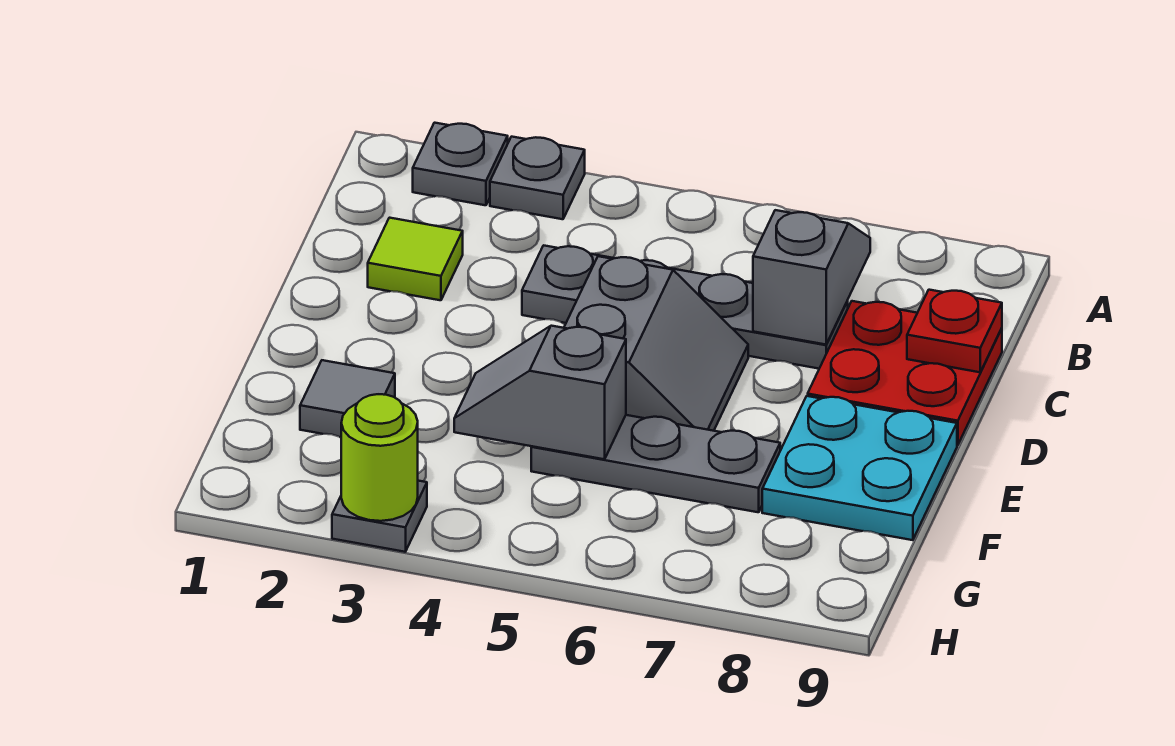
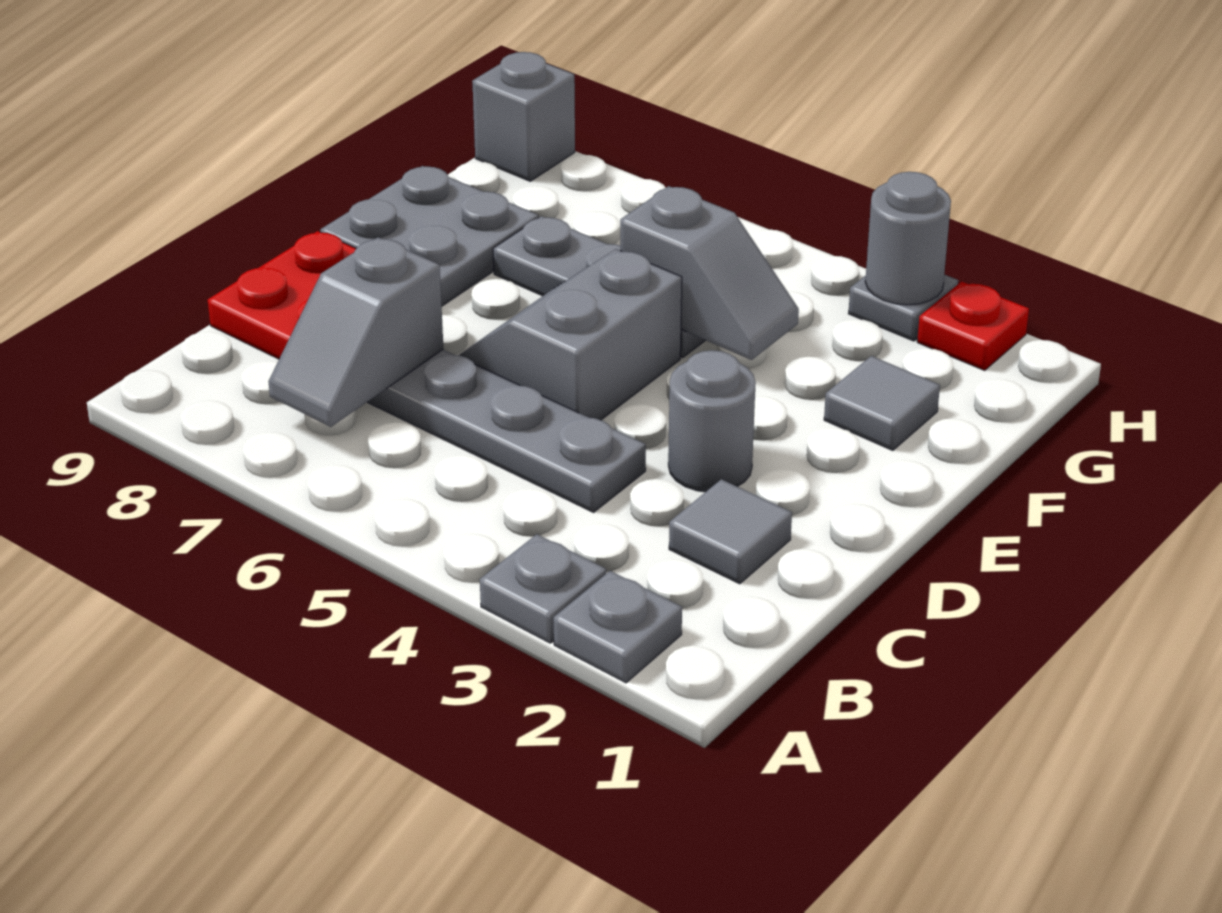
lime 1x1 tile [368,218,463,300] -> grey 1x1 tile [669,479,792,584]
red 1x1 plate [907,290,1002,372] -> red 1x1 plate moved to [917,282,1029,370]
none -> grey 1x1 round brick [668,350,756,492]
cyan 2x2 plate [762,396,957,540] -> grey 2x2 plate [320,166,538,306]
lime 1x1 round brick [341,394,418,521] -> grey 1x1 round brick [865,172,951,305]
none -> grey 1x1 brick [472,52,575,181]

